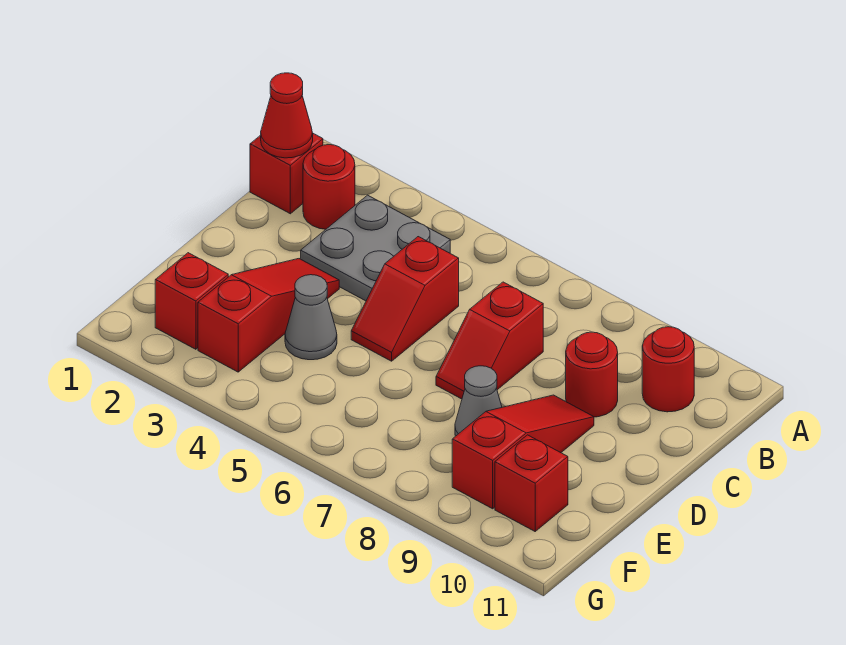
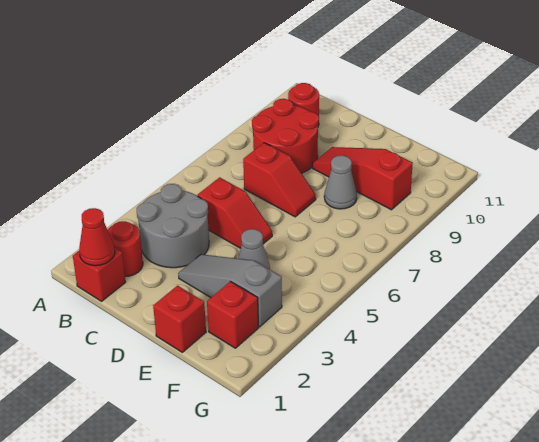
grey 2x2 plate [301,195,450,301] -> grey 2x2 round brick [137,184,209,268]
red 1x1 round brick [566,332,618,417] -> red 2x2 round brick [252,99,319,173]
red 1x3 slope [198,259,339,372] -> grey 1x3 slope [178,254,282,327]
red 1x1 brick [495,435,568,531] -> red 1x1 brick moved to [153,286,206,352]

